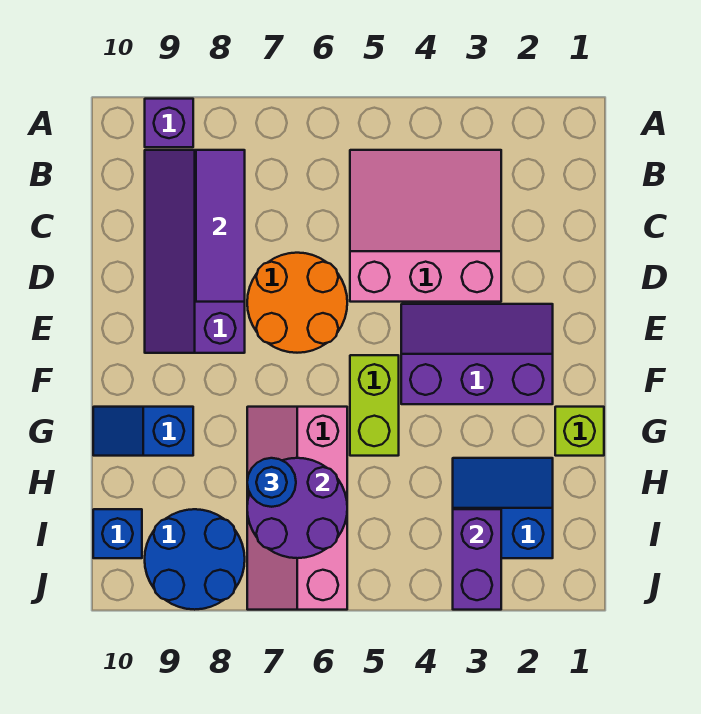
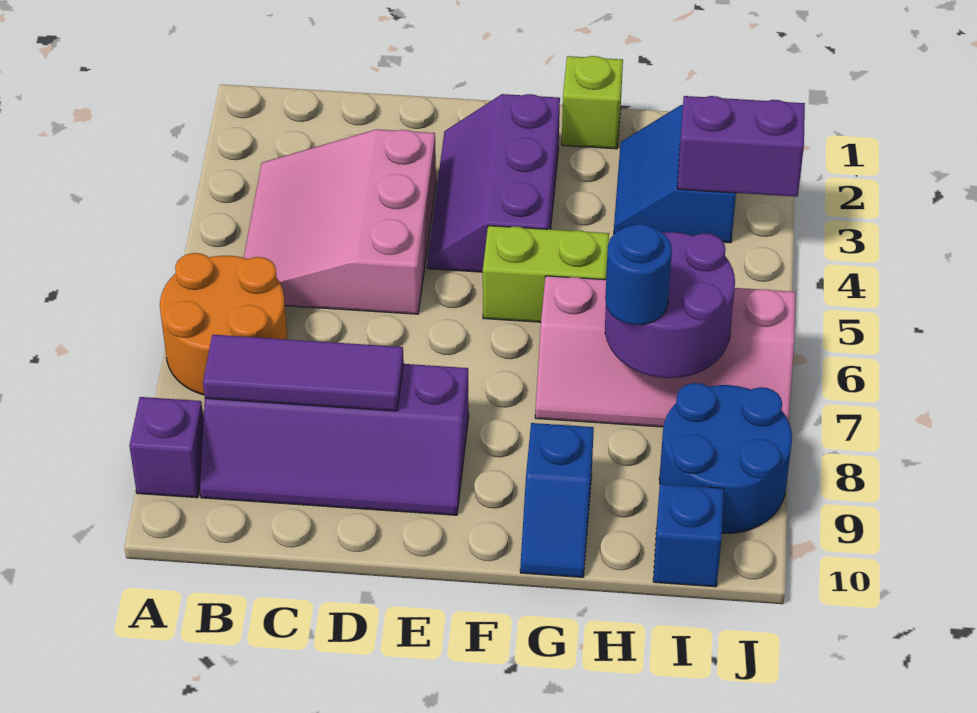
orange 2x2 round brick [247,253,347,353] -> orange 2x2 round brick moved to [160,253,287,395]

